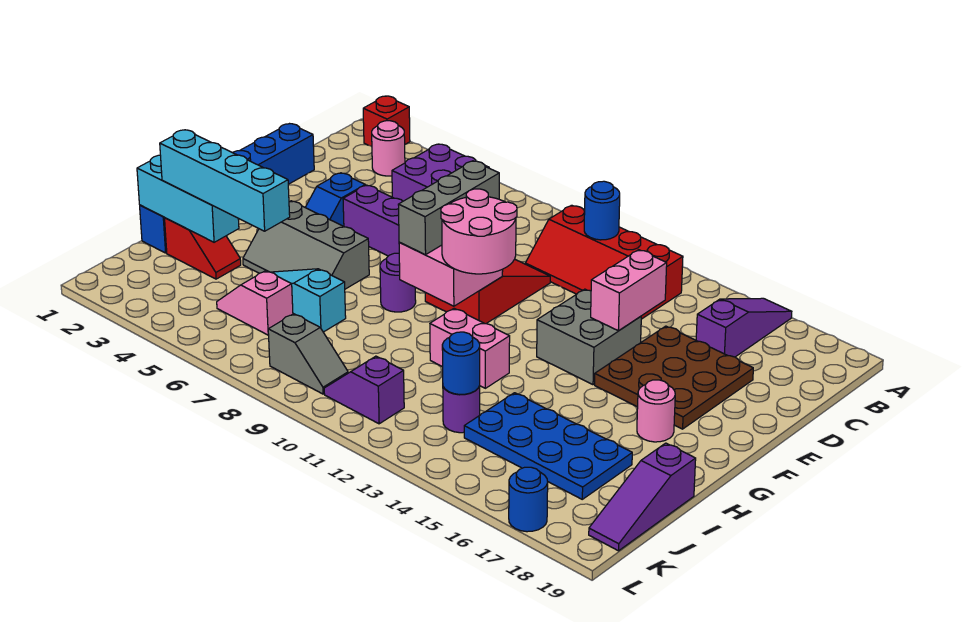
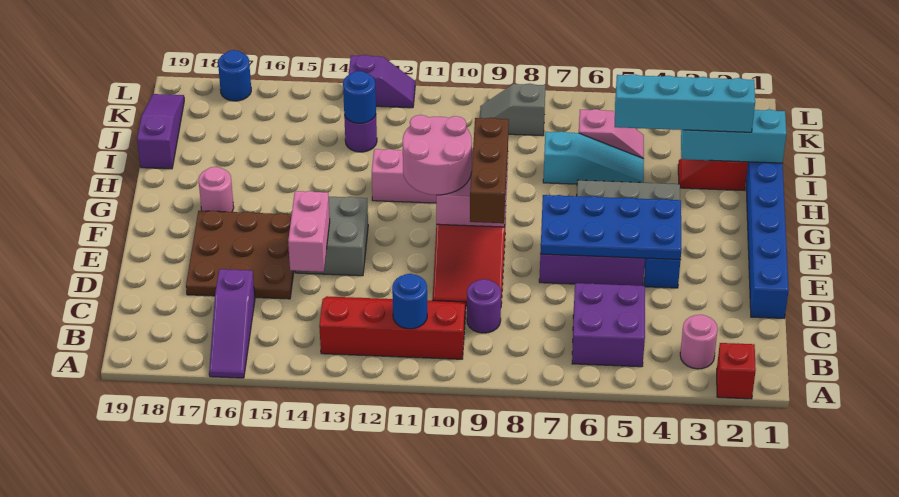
grey 1x3 brick [398,161,499,255] -> brown 1x3 brick [470,117,509,223]
purple 1x1 round brick [380,253,416,312] -> purple 1x1 round brick moved to [467,279,501,333]
blue 2x4 plate [464,393,632,499] -> blue 2x4 plate moved to [540,195,682,260]
purple 1x2 slope [324,356,404,424] -> purple 1x2 slope moved to [349,55,415,108]

